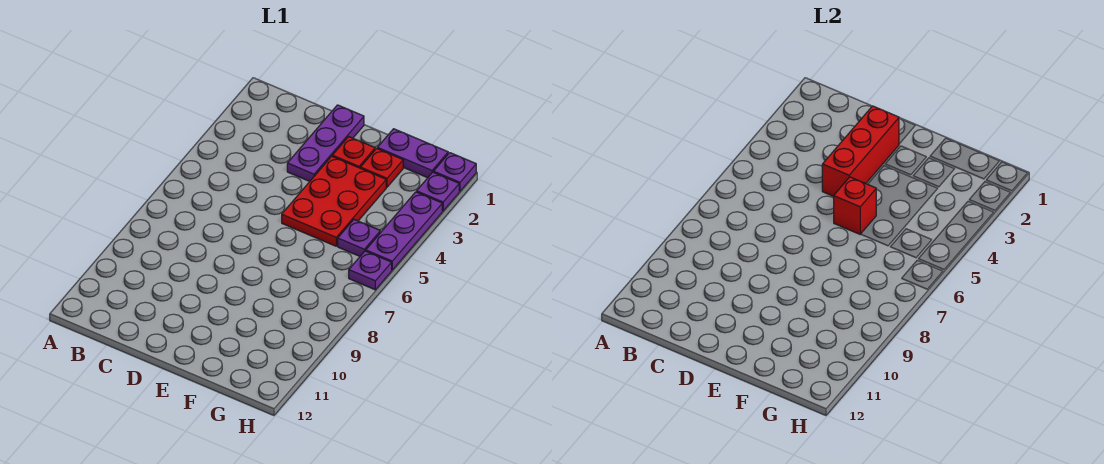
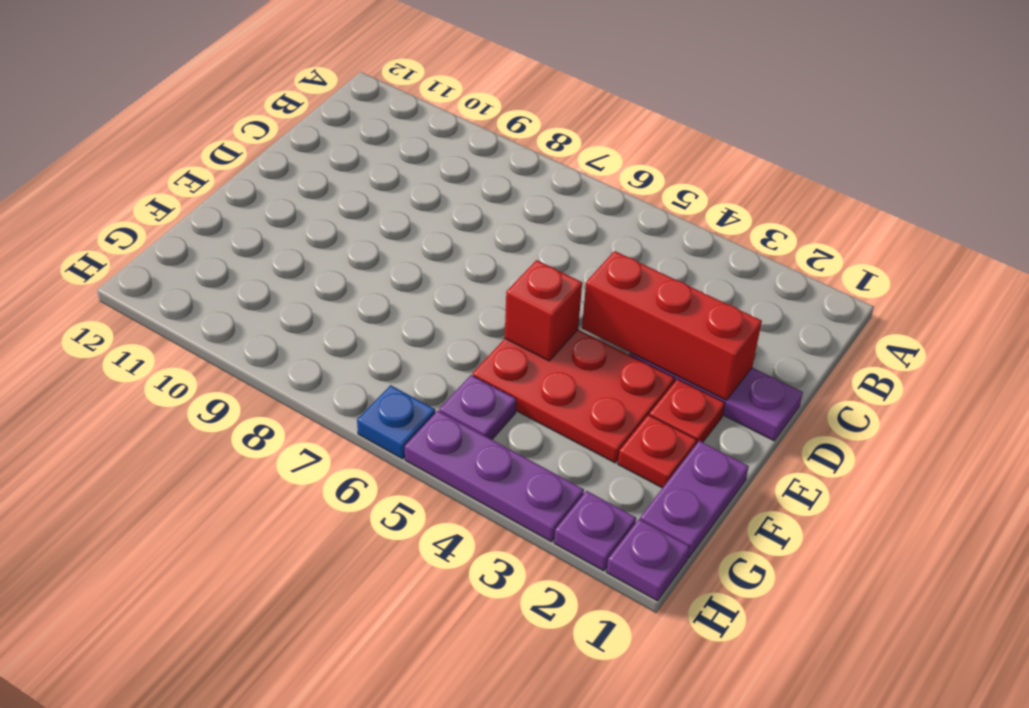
purple 1x1 plate [349,251,392,290] -> blue 1x1 plate [357,385,435,459]

